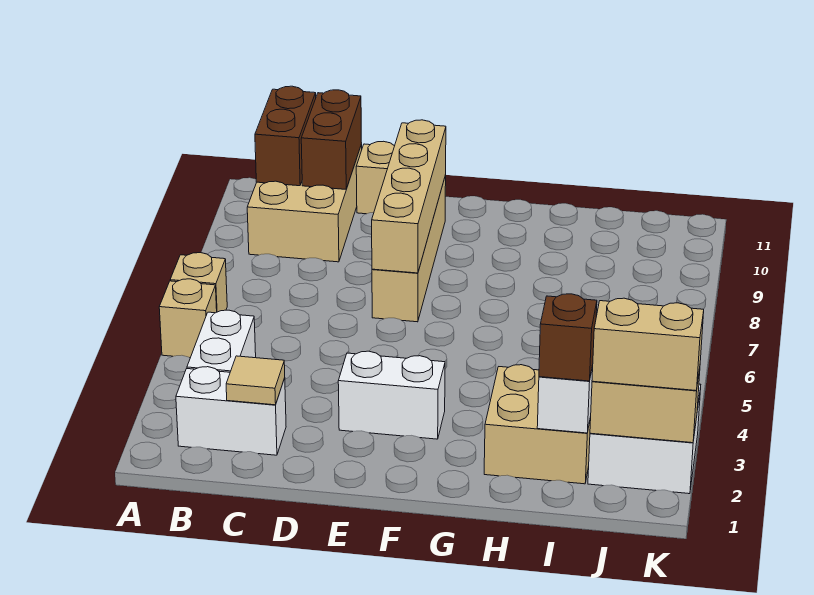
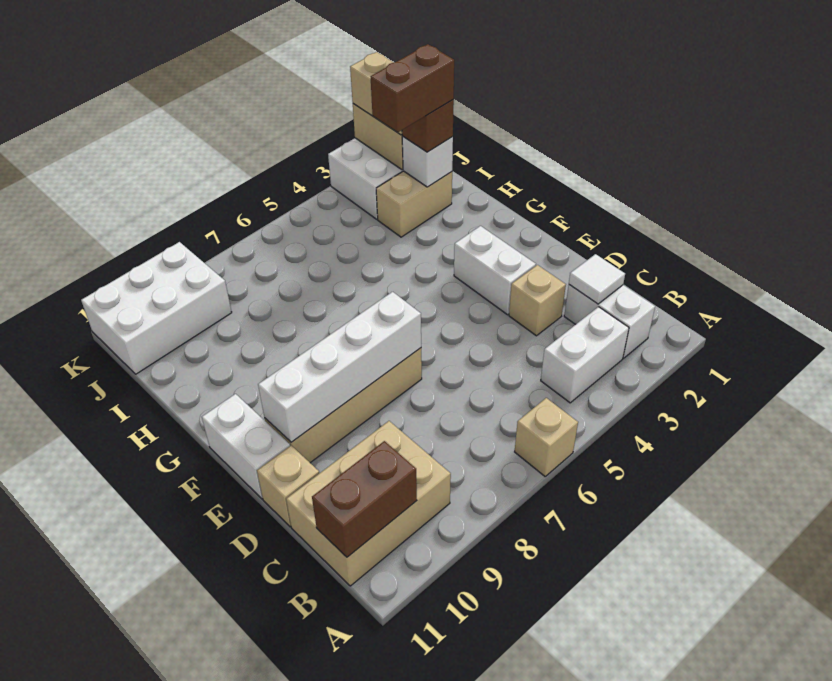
tan 1x1 brick [159,279,217,358] -> tan 1x1 brick moved to [509,265,566,336]
tan 1x1 tile [226,356,285,405] -> white 1x1 tile [569,254,625,304]
brown 1x2 brick [301,90,361,189] -> brown 1x2 brick moved to [371,44,454,132]
tan 1x4 brick [372,120,446,273] -> white 1x4 brick [258,292,421,442]
none -> white 1x2 brick [202,394,290,499]
tan 2x2 brick [484,365,591,484] -> tan 1x2 brick [376,171,452,237]
none -> white 2x3 brick [81,242,232,374]

